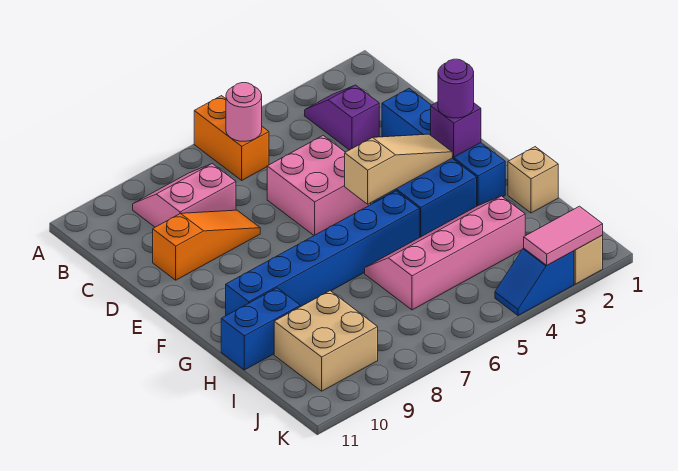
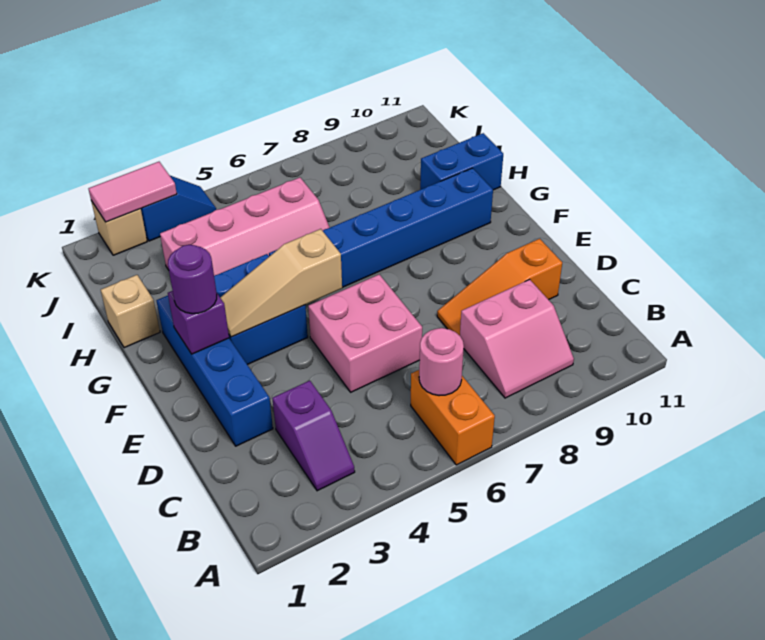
tan 2x2 brick [274,291,378,391] -> none

